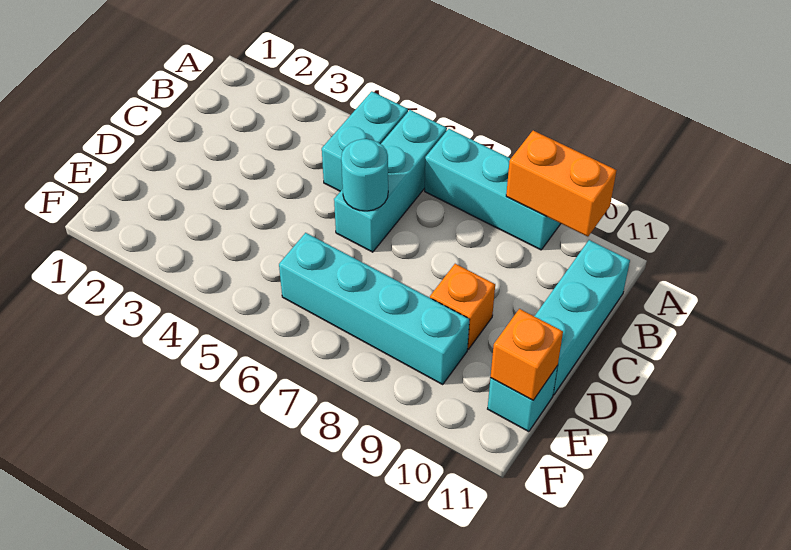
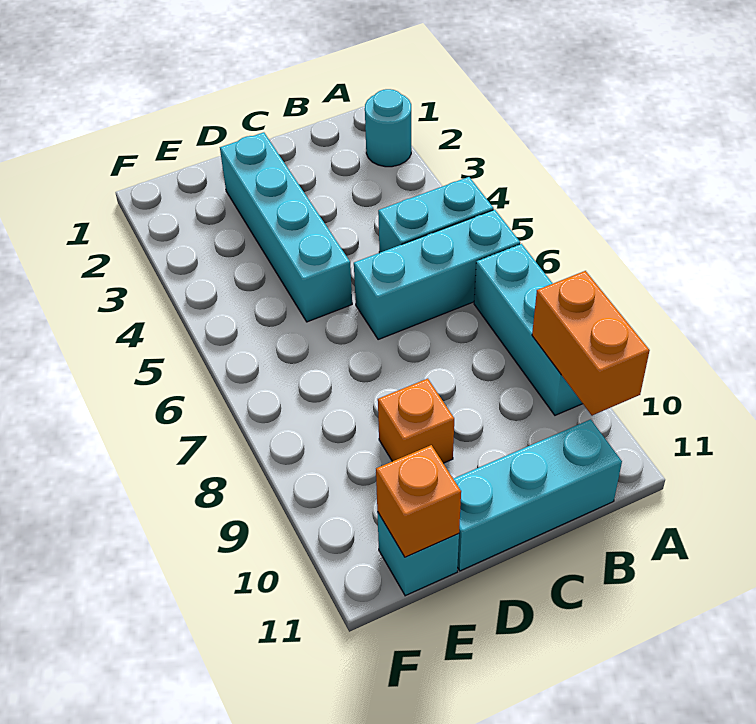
cyan 1x1 round brick [341,139,388,211] -> cyan 1x1 round brick moved to [365,89,411,167]
cyan 1x4 brick [279,233,470,384] -> cyan 1x4 brick moved to [220,132,352,322]

